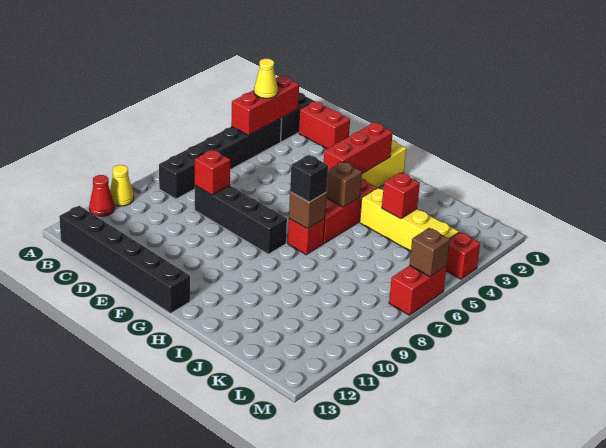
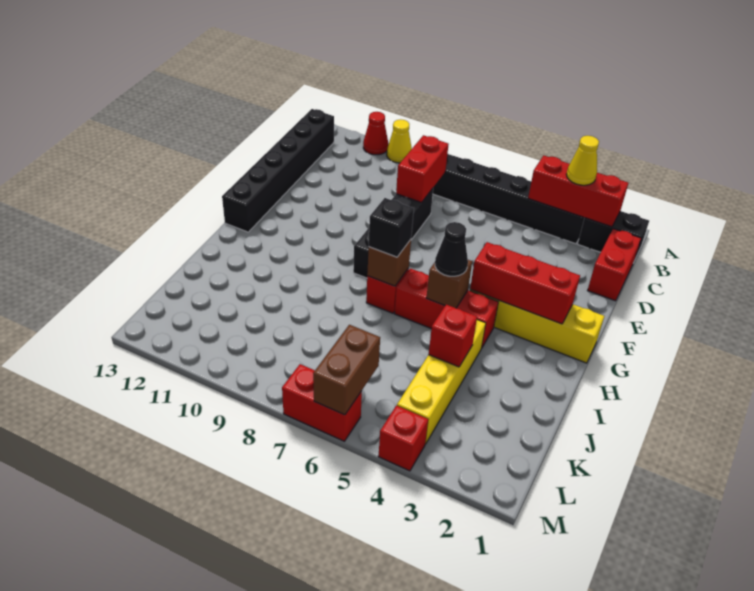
red 1x1 brick [195,149,230,195] -> red 1x2 brick [396,135,449,203]
none -> black 1x1 cone [435,222,468,276]
brown 1x1 brick [410,228,450,277] -> brown 1x2 brick [313,325,380,415]

